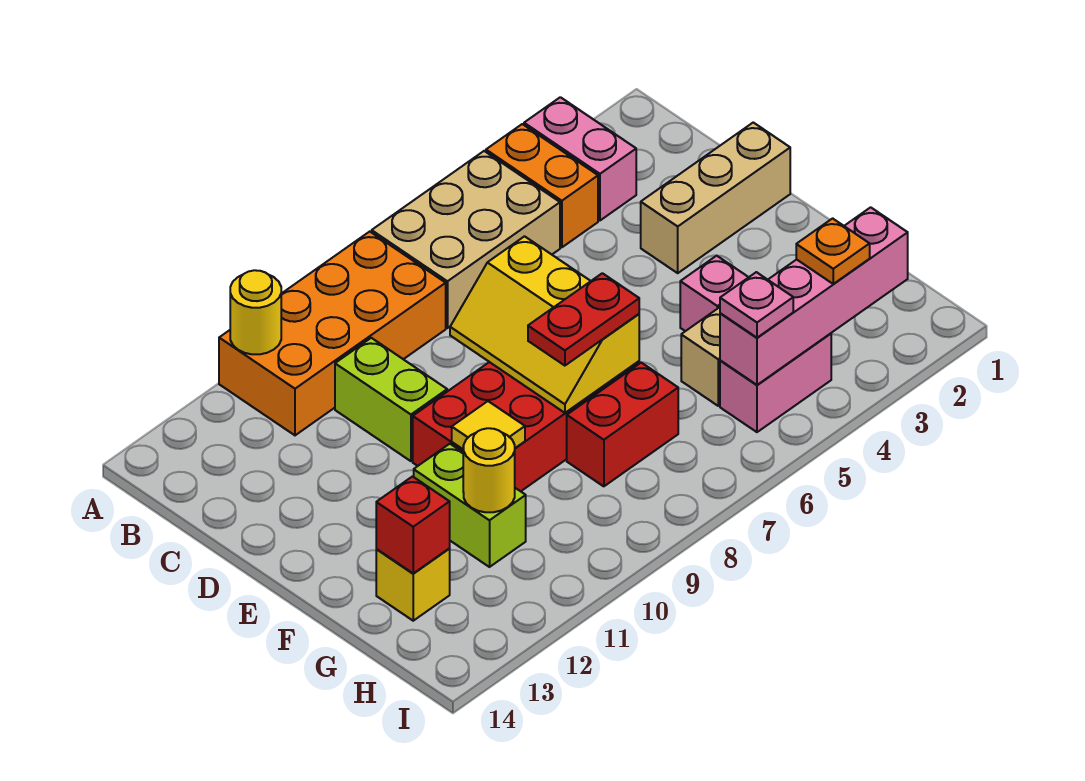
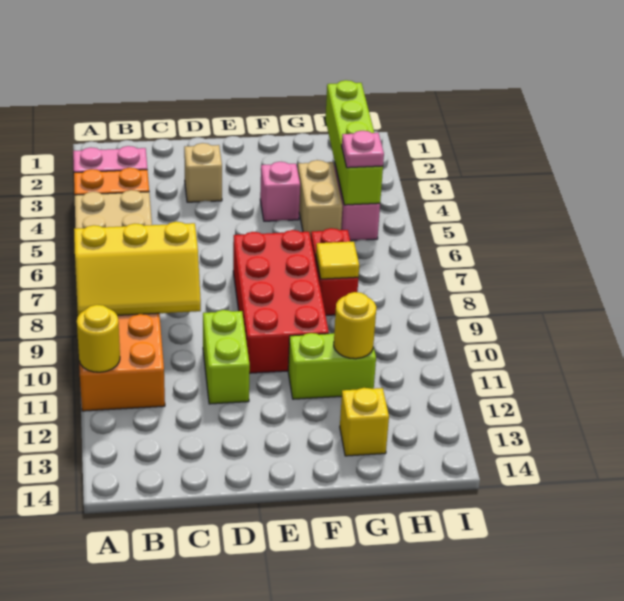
lime 1x2 brick [335,338,447,461] -> lime 1x2 brick turned to [203,310,250,404]
tan 1x3 brick [641,123,790,273] -> tan 1x1 brick [184,143,222,202]
yellow 2x3 slope [450,236,639,413] -> yellow 2x3 slope moved to [74,222,201,316]
red 1x2 plate [528,273,639,366] -> none
yellow 1x1 tile [452,401,525,449] -> yellow 1x1 tile moved to [316,242,359,279]
red 1x1 brick [376,477,450,574] -> none
pink 1x4 brick [720,207,908,385] -> lime 1x4 brick [325,80,383,205]
orange 1x1 plate [796,218,870,284] -> none

